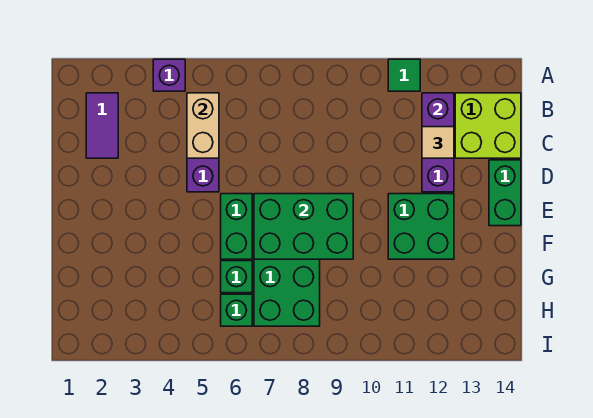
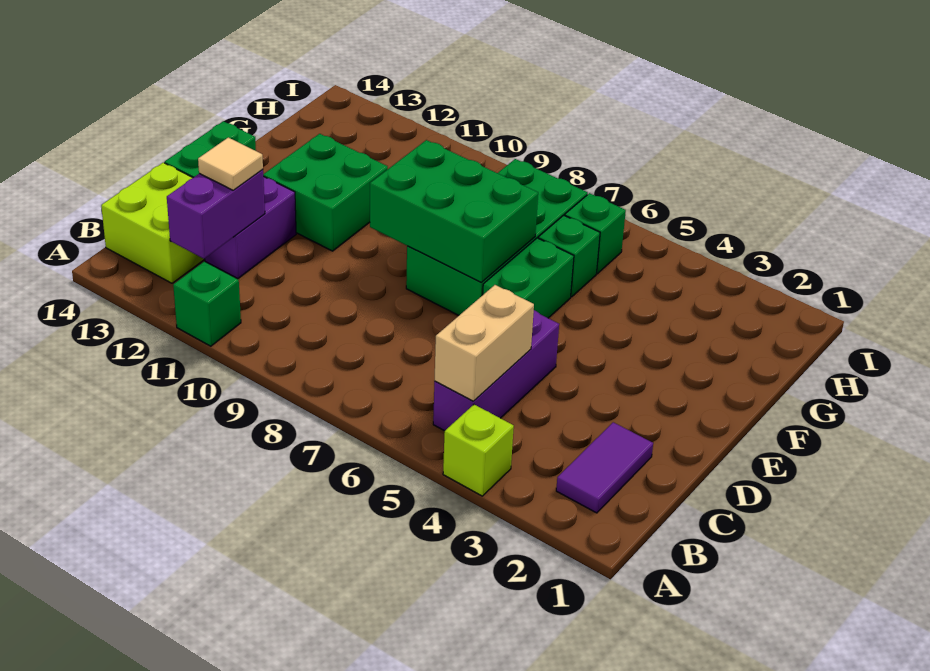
purple 1x1 brick [153,59,185,91] -> lime 1x1 brick [443,405,514,496]
green 1x1 tile [388,59,420,91] -> green 1x1 brick [173,262,241,346]

